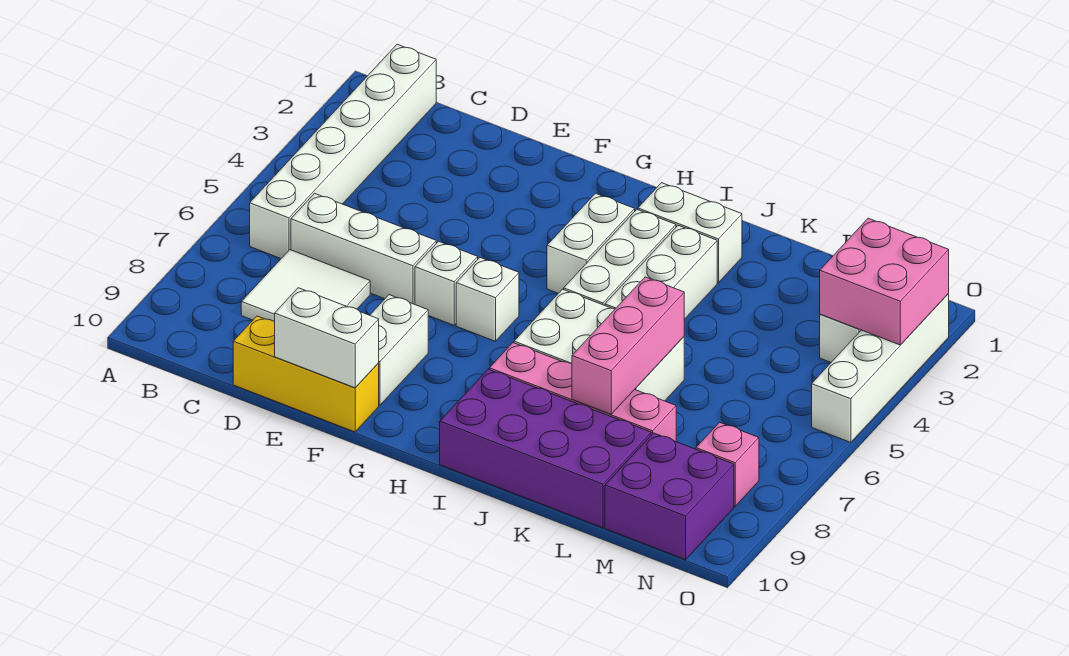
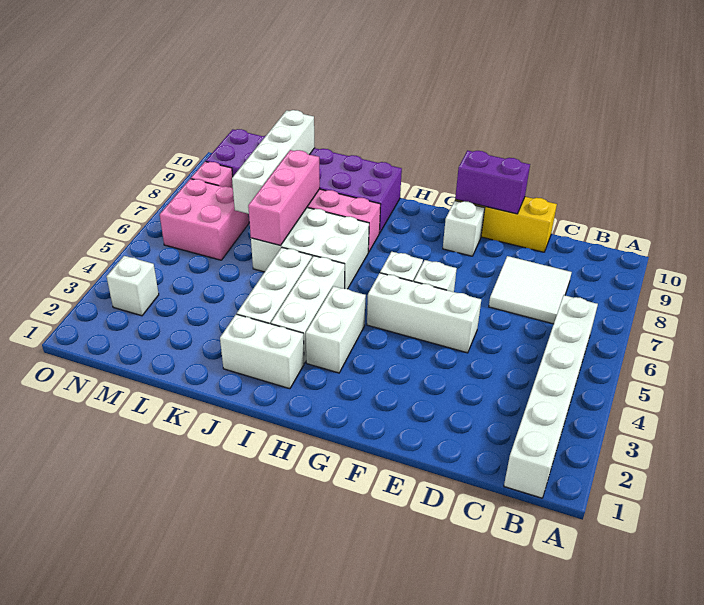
white 1x3 brick [291,194,436,304] -> white 1x3 brick moved to [367,273,481,353]
white 1x2 brick [275,288,379,388] -> purple 1x2 brick [455,150,530,214]
white 1x2 brick [370,295,428,405] -> white 1x1 brick [443,201,485,256]
pink 2x2 brick [820,218,949,345] -> pink 2x2 brick moved to [160,179,249,260]
white 1x4 brick [812,294,949,442] -> white 1x4 brick moved to [232,110,315,214]

